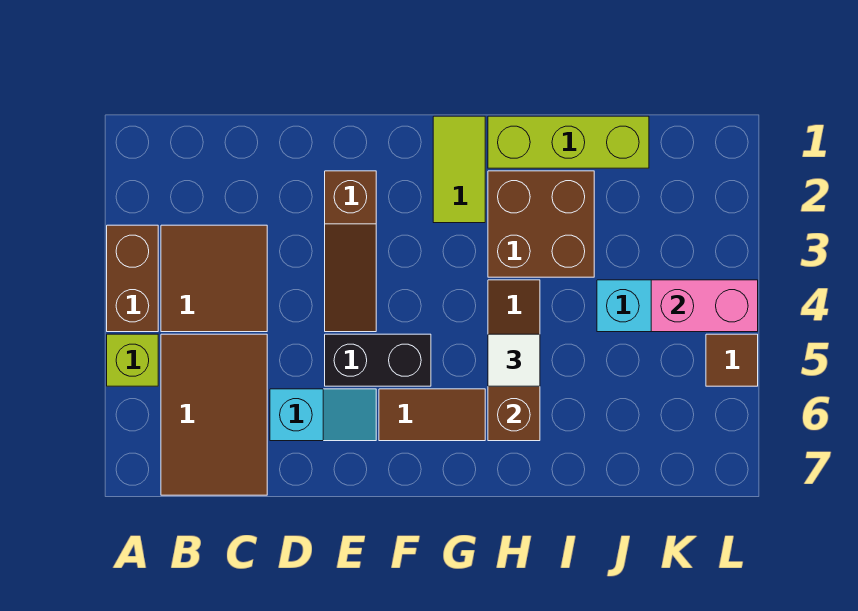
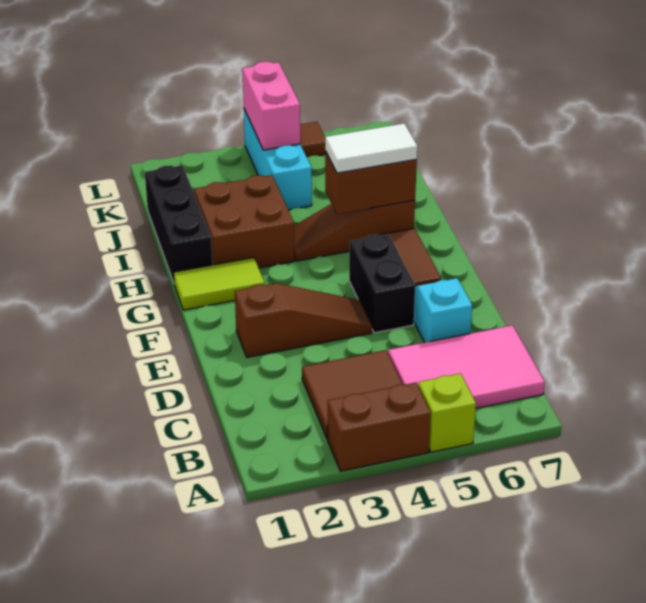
brown 2x3 tile [161,334,267,495] -> pink 2x3 tile [388,325,545,408]
lime 1x3 brick [488,116,649,168] -> black 1x3 brick [145,165,213,282]
white 1x1 tile [488,334,540,386] -> white 1x2 tile [325,123,417,173]

